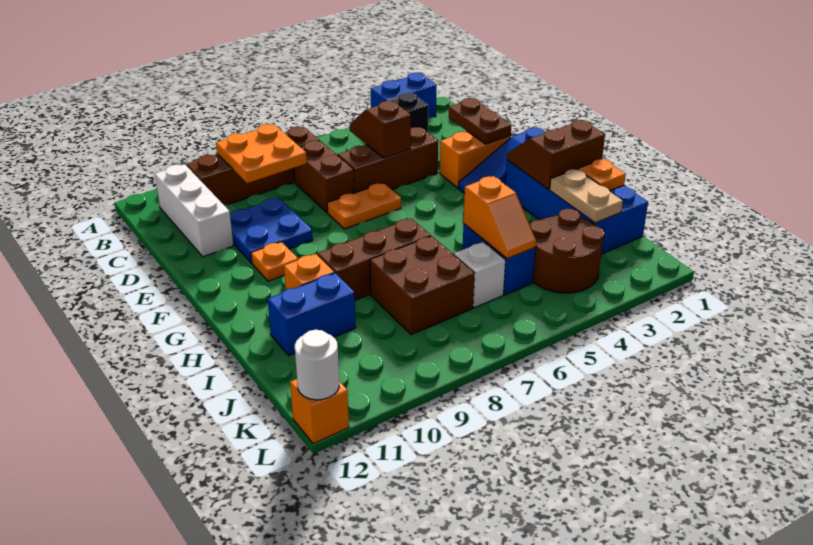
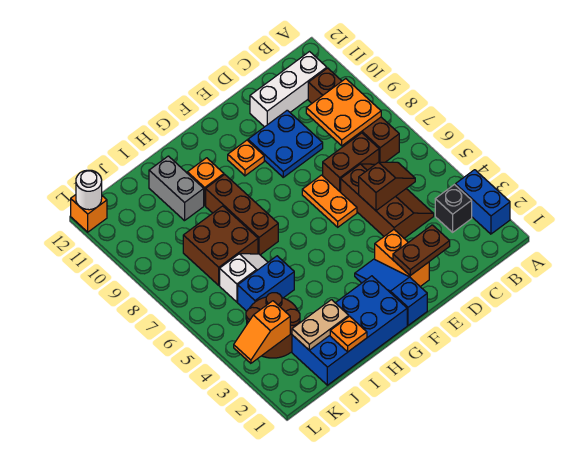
brown 2x2 slope [507,120,605,190] -> none
orange 1x2 slope [464,176,536,259] -> orange 1x2 slope moved to [234,301,290,363]
blue 1x2 brick [268,273,356,355] -> grey 1x2 brick [149,156,204,221]

